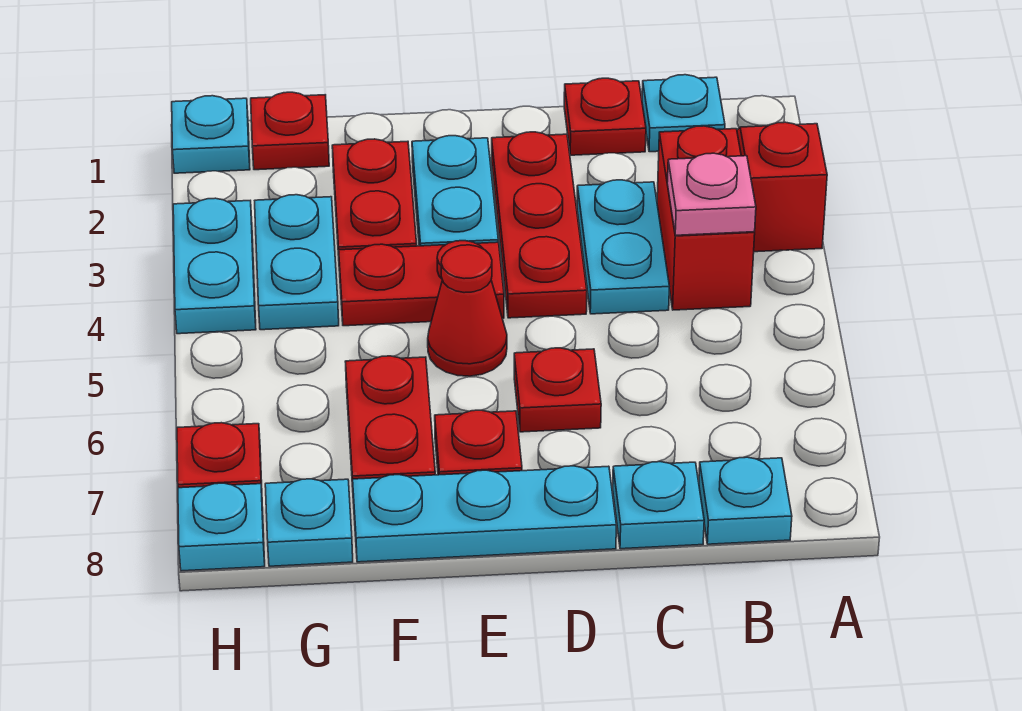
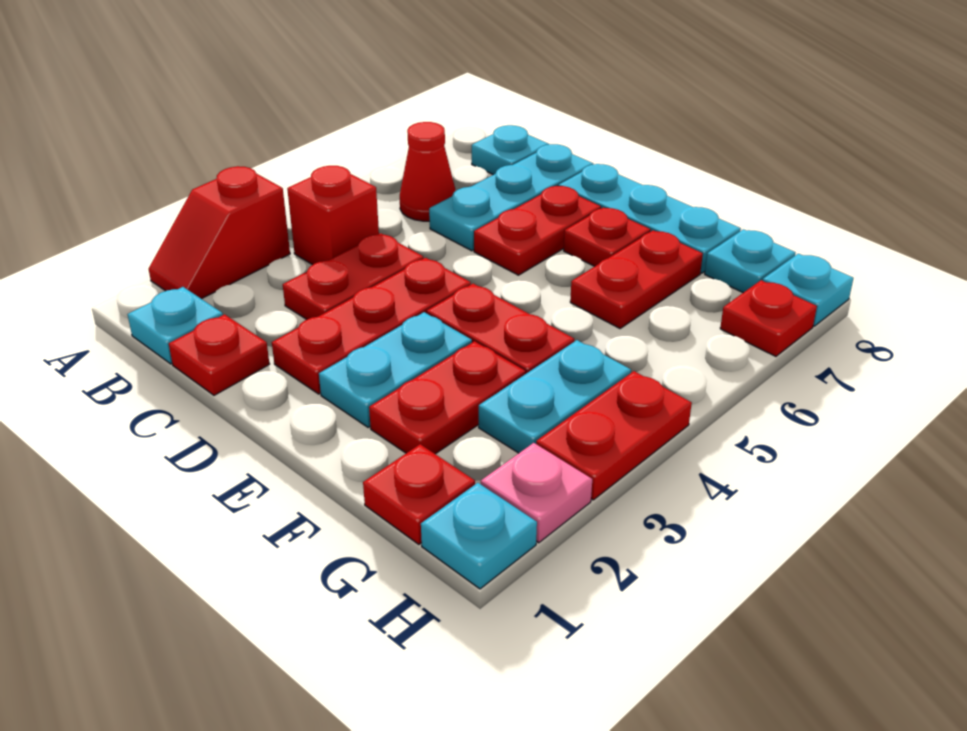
red 1x2 brick [657,126,755,310] -> red 1x1 brick [287,166,379,265]
pink 1x1 plate [667,153,756,235] -> pink 1x1 plate moved to [481,443,592,543]
cyan 1x2 plate [577,180,669,314] -> red 1x2 plate [283,233,424,320]
cyan 1x1 plate [613,462,704,549] -> cyan 1x3 plate [429,144,593,251]
red 1x1 plate [514,348,601,432] -> red 1x2 plate [474,186,601,275]
red 1x1 cone [428,245,507,376] -> red 1x1 cone moved to [400,122,456,221]
cyan 1x2 plate [173,198,256,334] -> red 1x2 plate [536,371,692,500]

